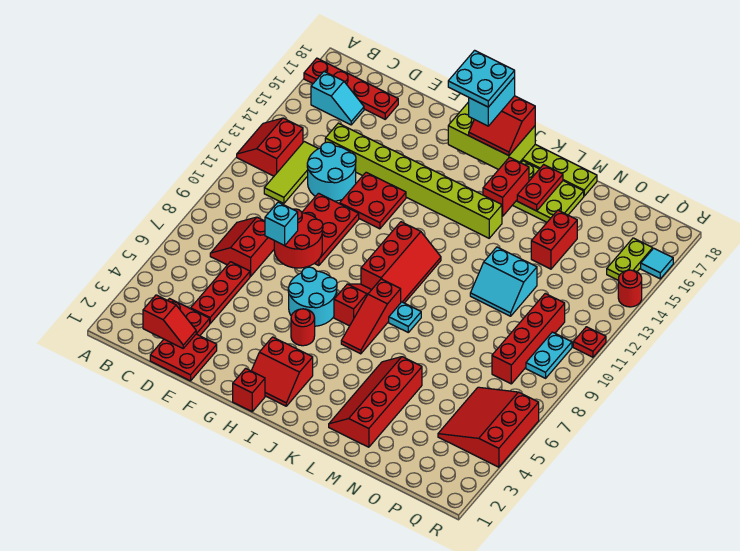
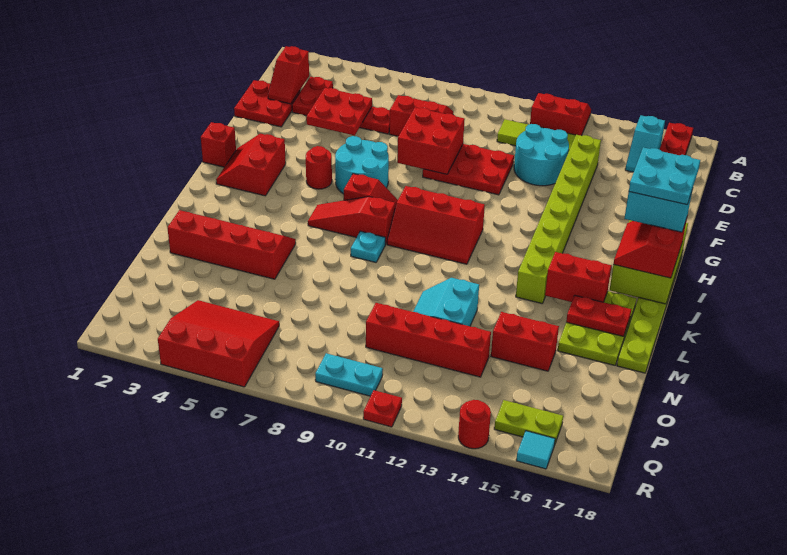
red 2x2 round brick [274,209,323,268] -> red 2x2 brick [397,107,465,174]
cyan 1x1 brick [265,202,298,246] -> none
red 2x2 plate [340,172,406,229] -> red 2x2 plate moved to [306,88,372,135]
red 1x4 brick [492,294,565,384] -> red 1x4 brick moved to [366,303,491,377]

